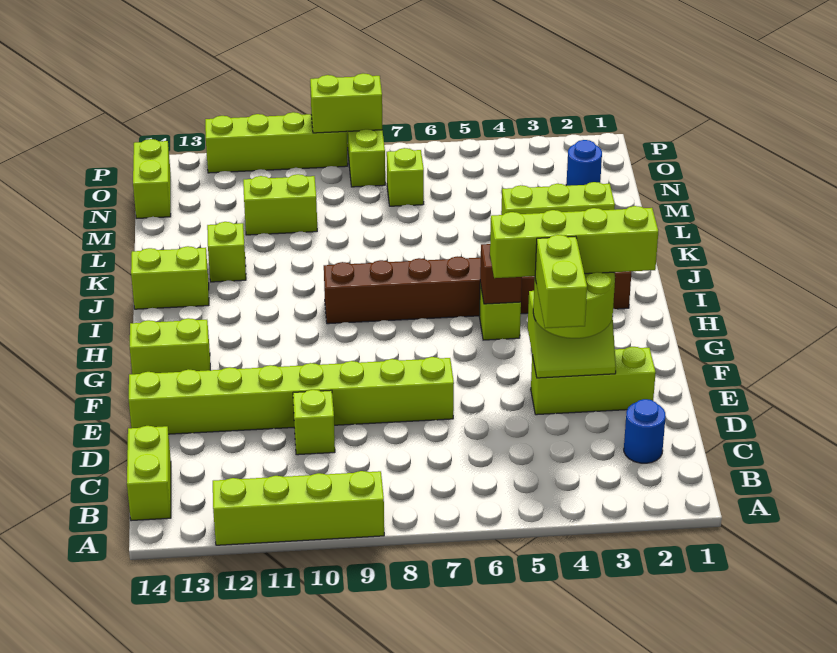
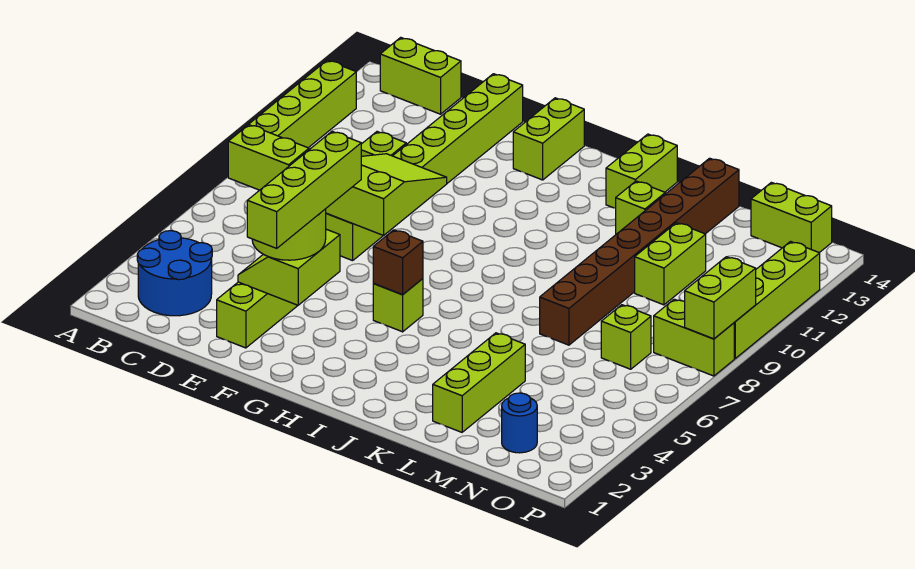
blue 1x1 round brick [624,399,666,463] -> blue 2x2 round brick [137,231,212,316]
none -> lime 2x3 slope [326,154,447,236]
brown 1x8 brick [324,256,631,324] -> brown 1x8 brick moved to [540,158,739,345]

